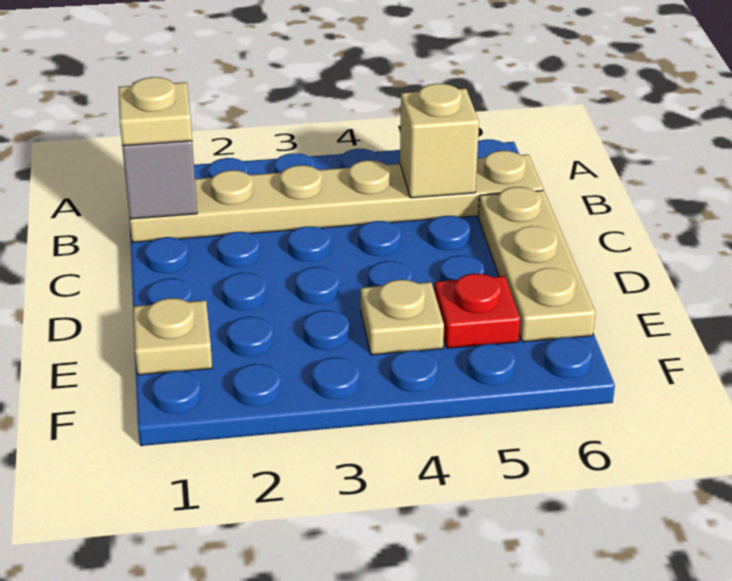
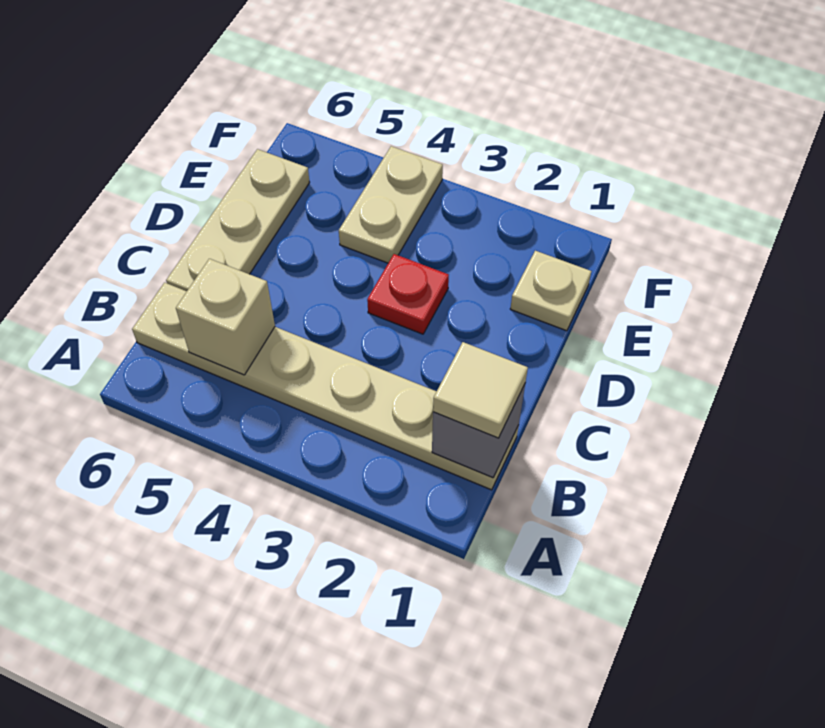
tan 1x1 plate [119,77,192,146] -> tan 1x1 tile [433,342,528,438]
tan 1x1 plate [361,280,444,355] -> tan 1x2 plate [339,146,443,263]
red 1x1 plate [435,274,520,348] -> red 1x1 plate moved to [367,254,449,334]

